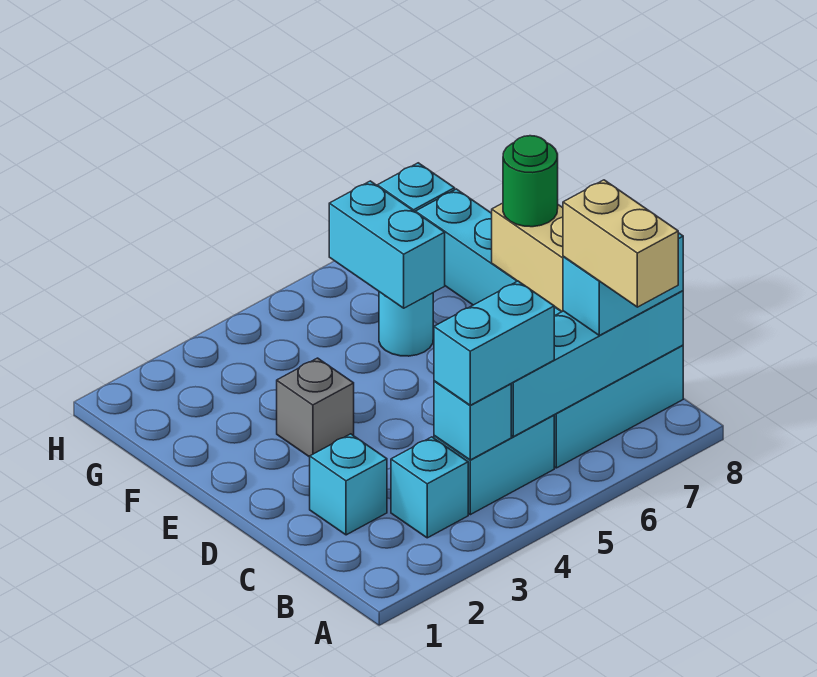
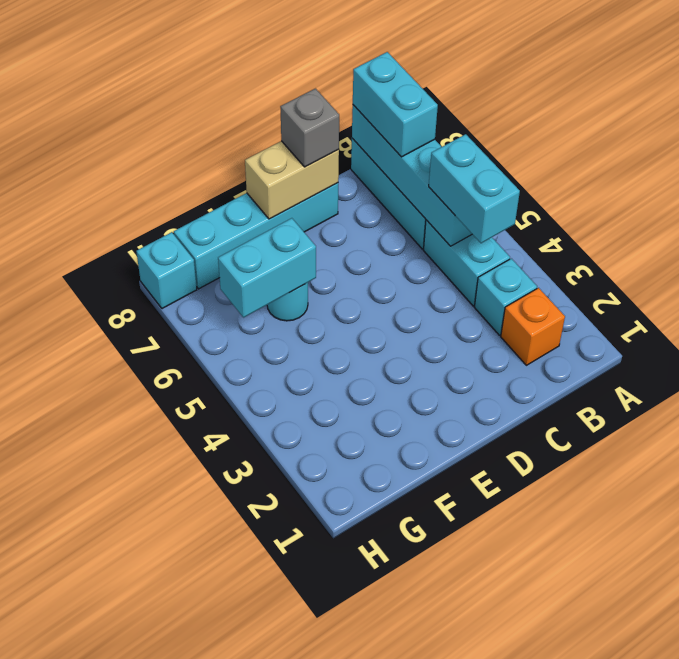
tan 1x2 brick [563,180,678,307] -> none
none -> orange 1x1 brick [501,288,565,365]
cyan 1x1 brick [434,381,511,460] -> none
cyan 1x1 brick [310,434,387,535] -> none
grey 1x1 brick [277,358,354,457] -> grey 1x1 brick moved to [280,89,339,167]
green 1x1 round brick [503,136,558,227] -> none

